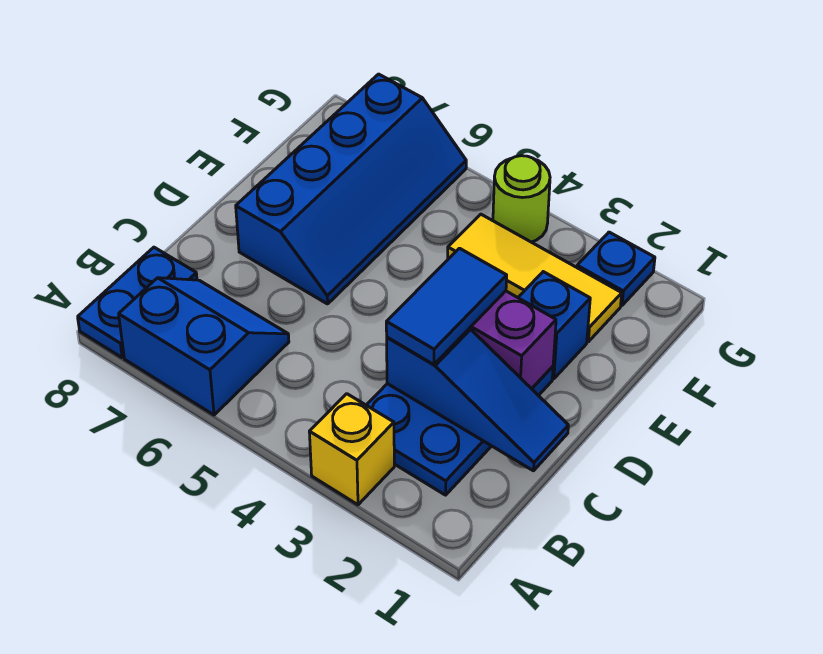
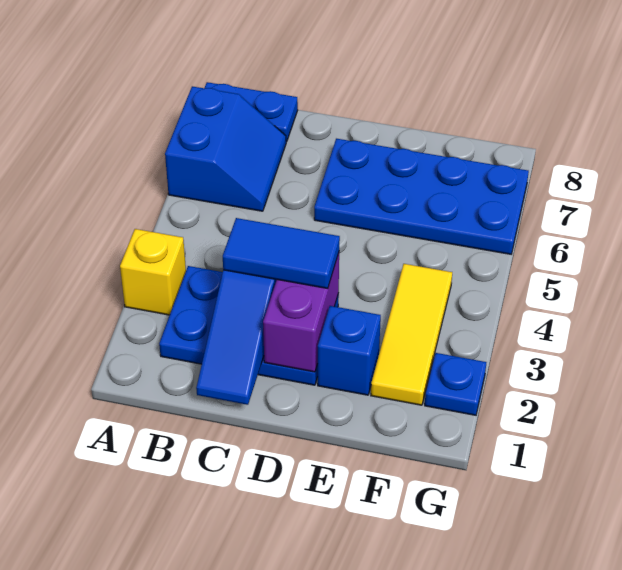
blue 2x4 slope [236,74,466,304] -> blue 2x4 plate [314,139,529,254]
lime 1x1 round brick [493,156,550,242] -> none

